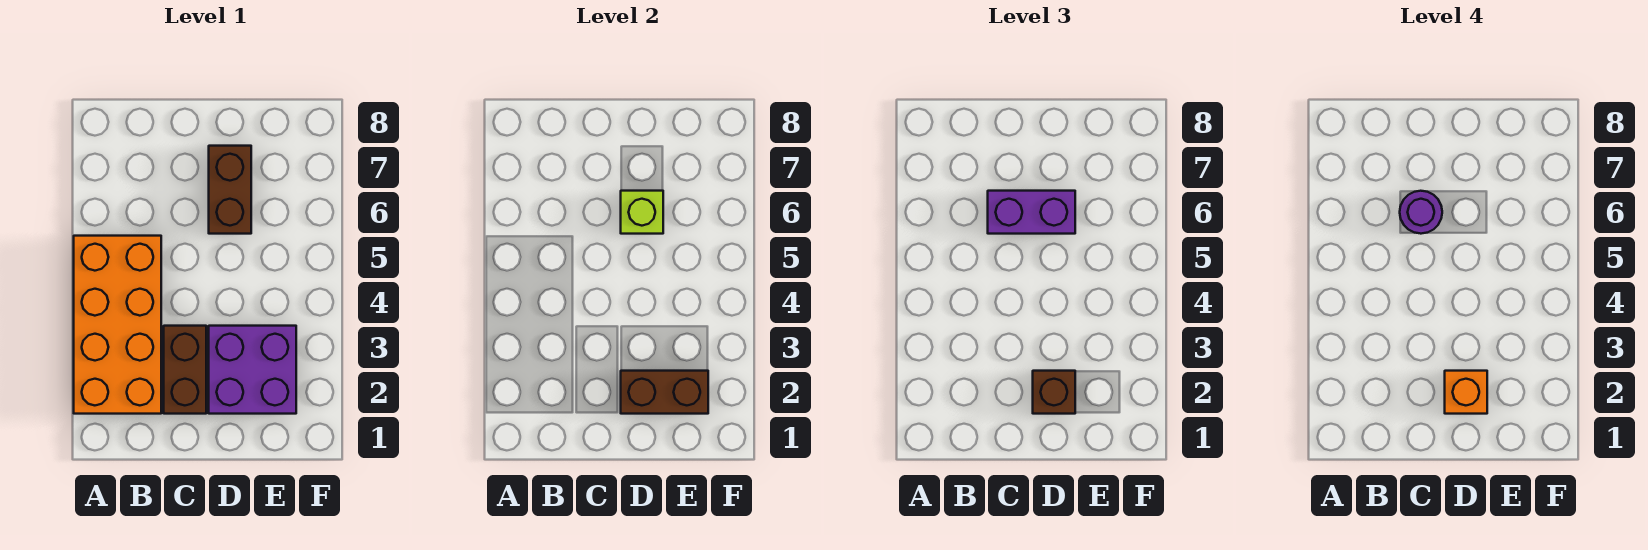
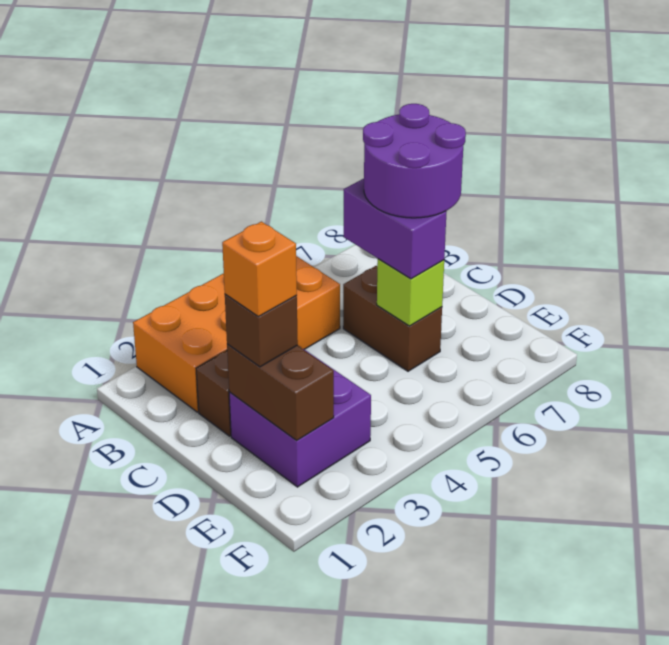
purple 1x1 round brick [1400,191,1442,234] -> purple 2x2 round brick [363,104,466,218]
brown 1x2 brick [209,146,251,234] -> brown 1x2 brick turned to [343,266,442,371]

